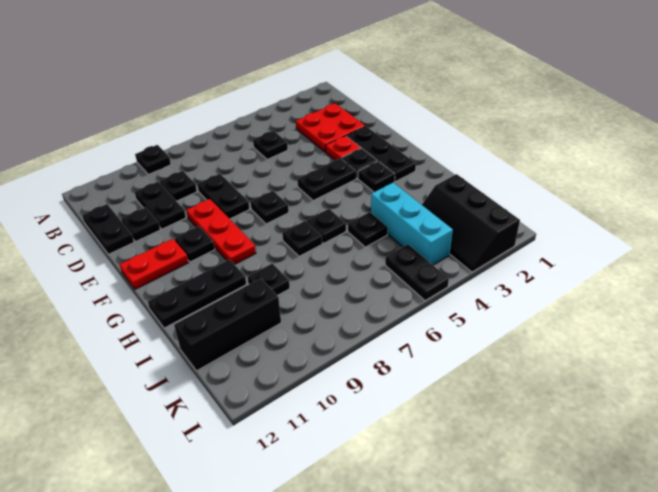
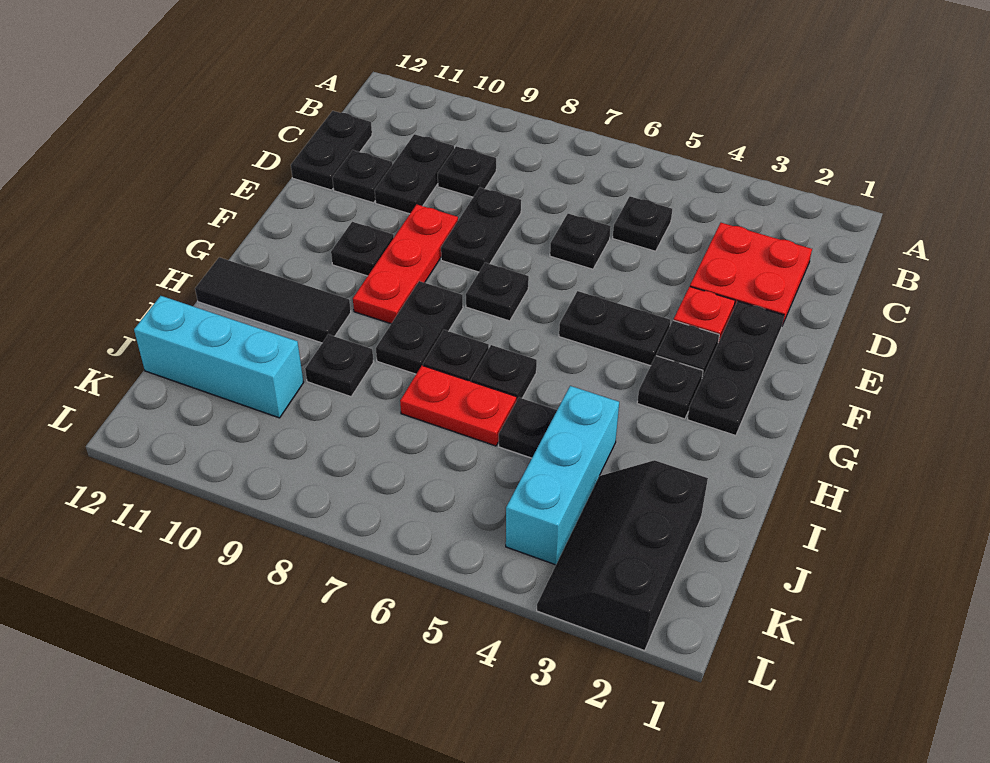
black 1x1 plate [135,145,171,175] -> black 1x1 plate moved to [550,214,611,269]
red 1x2 plate [120,239,189,289] -> red 1x2 plate moved to [400,366,516,446]
black 1x3 plate [148,259,246,328] -> black 1x3 tile [195,257,351,343]
black 1x3 brick [174,278,281,371] -> cyan 1x3 brick [134,296,304,418]
black 1x2 plate [385,244,449,301] -> black 1x2 plate moved to [376,281,463,374]

